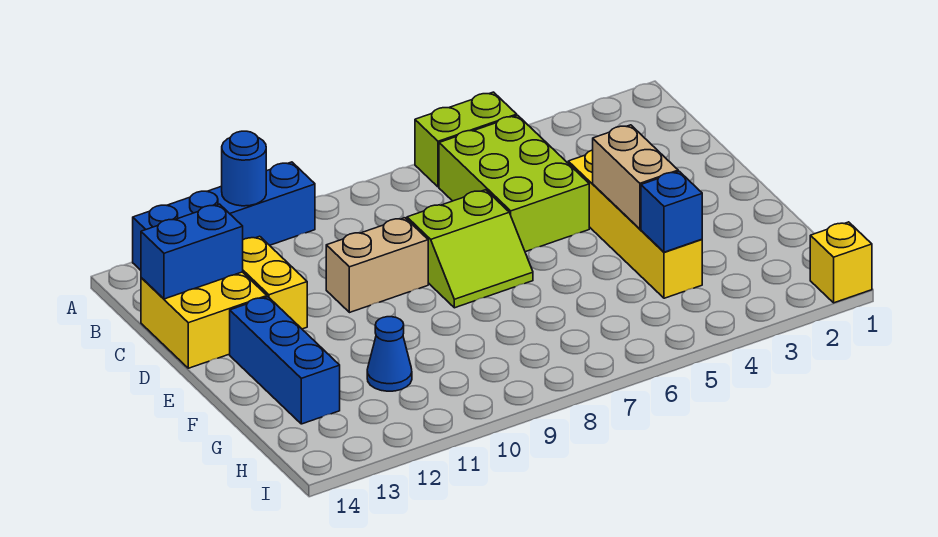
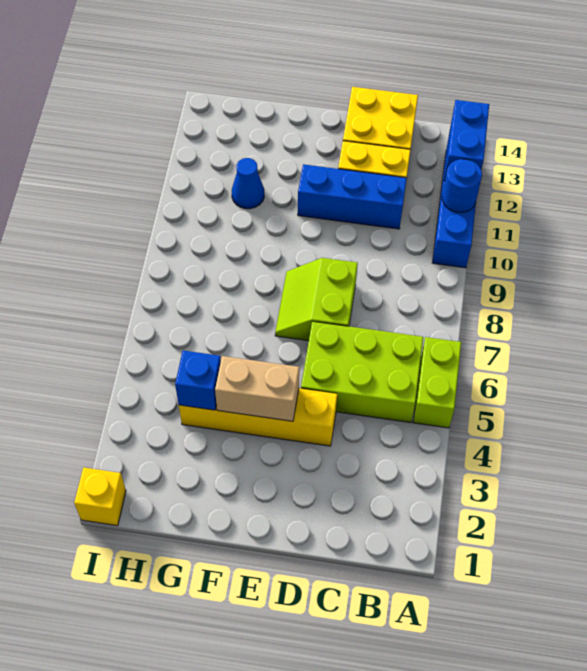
blue 1x2 brick [141,204,243,299] -> blue 1x2 brick moved to [444,100,489,181]
tan 1x2 brick [326,218,428,313] -> none
blue 1x3 brick [230,297,340,424] -> blue 1x3 brick moved to [298,164,407,229]

